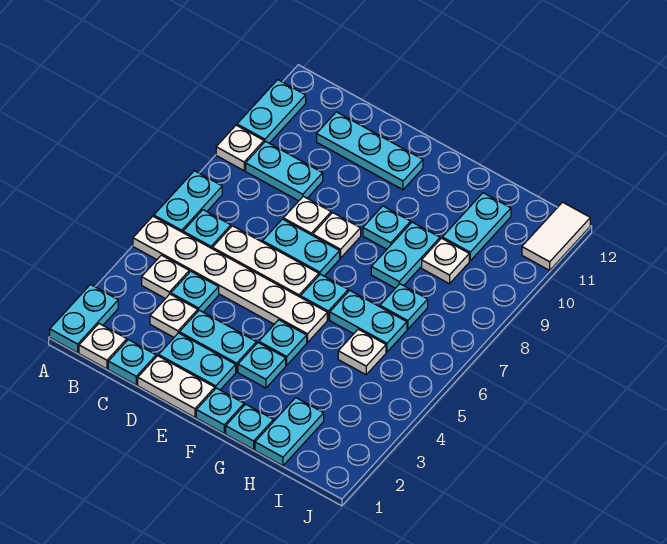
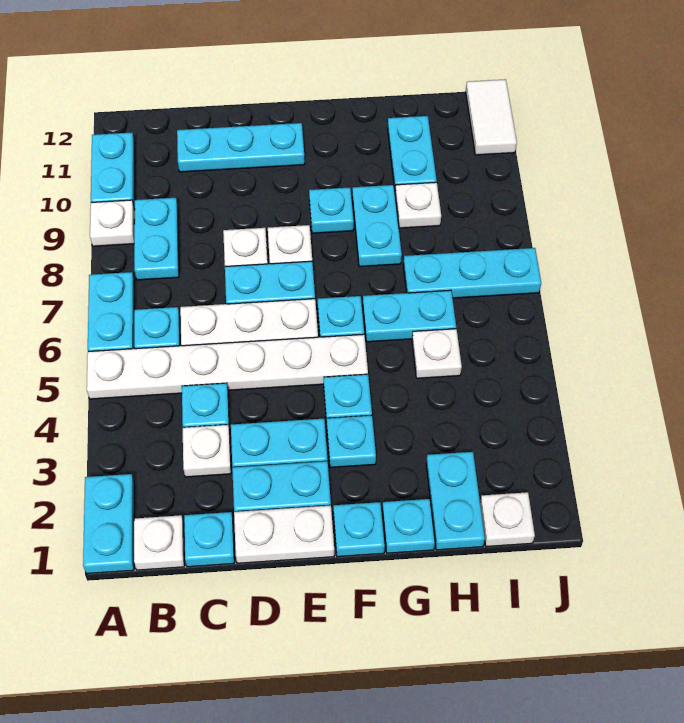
white 1x1 plate [142,255,189,299] -> white 1x1 plate moved to [480,492,535,547]
cyan 1x2 plate [246,141,323,201] -> cyan 1x2 plate turned to [134,198,179,280]
cyan 1x1 plate [380,284,428,329] -> cyan 1x3 plate [403,248,541,298]

